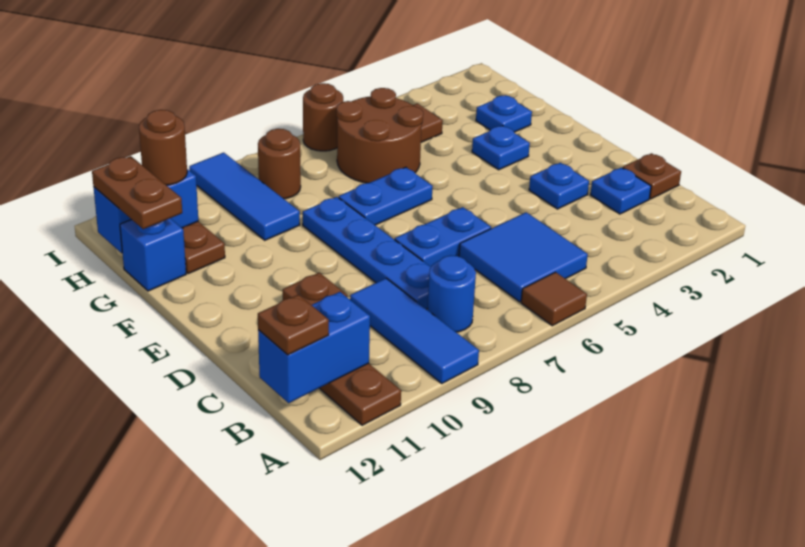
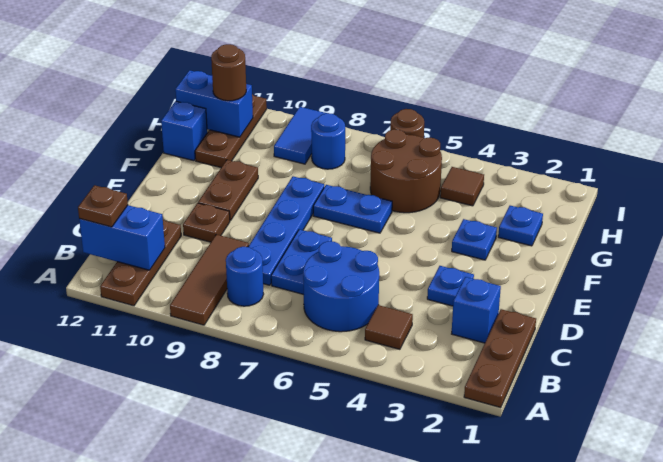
brown 1x1 tile [521,272,587,326] -> brown 1x1 tile moved to [365,305,413,349]
blue 1x3 tile [350,278,479,383] -> brown 1x3 tile [170,234,249,325]
blue 2x2 tile [459,212,588,302] -> blue 2x2 round brick [303,241,379,332]
brown 1x1 plate [623,153,681,199] -> brown 1x3 plate [464,309,536,408]
blue 1x1 plate [591,168,651,214] -> blue 1x1 brick [452,277,501,343]
blue 1x2 plate [395,207,491,266] -> blue 1x2 plate turned to [271,229,332,295]
blue 1x3 tile [189,153,300,240] -> blue 1x2 tile [274,107,326,164]
brown 1x2 plate [92,156,182,229] -> brown 1x2 plate moved to [198,160,258,221]
brown 1x1 round brick [258,129,301,199] -> blue 1x1 round brick [311,113,345,169]

